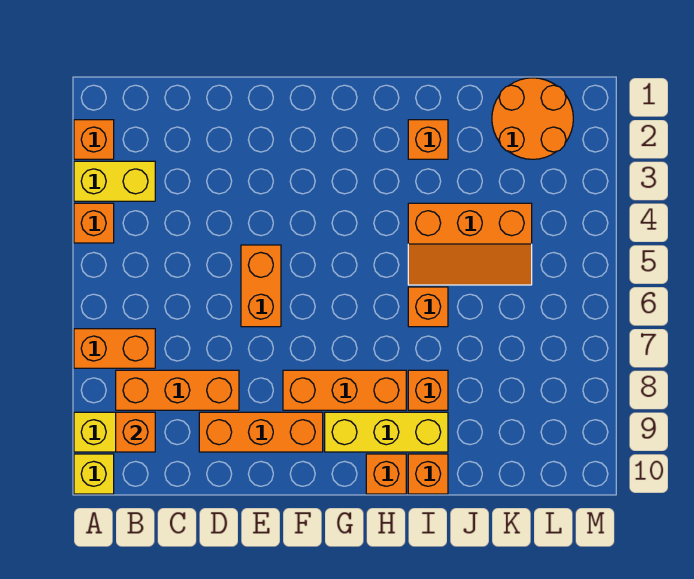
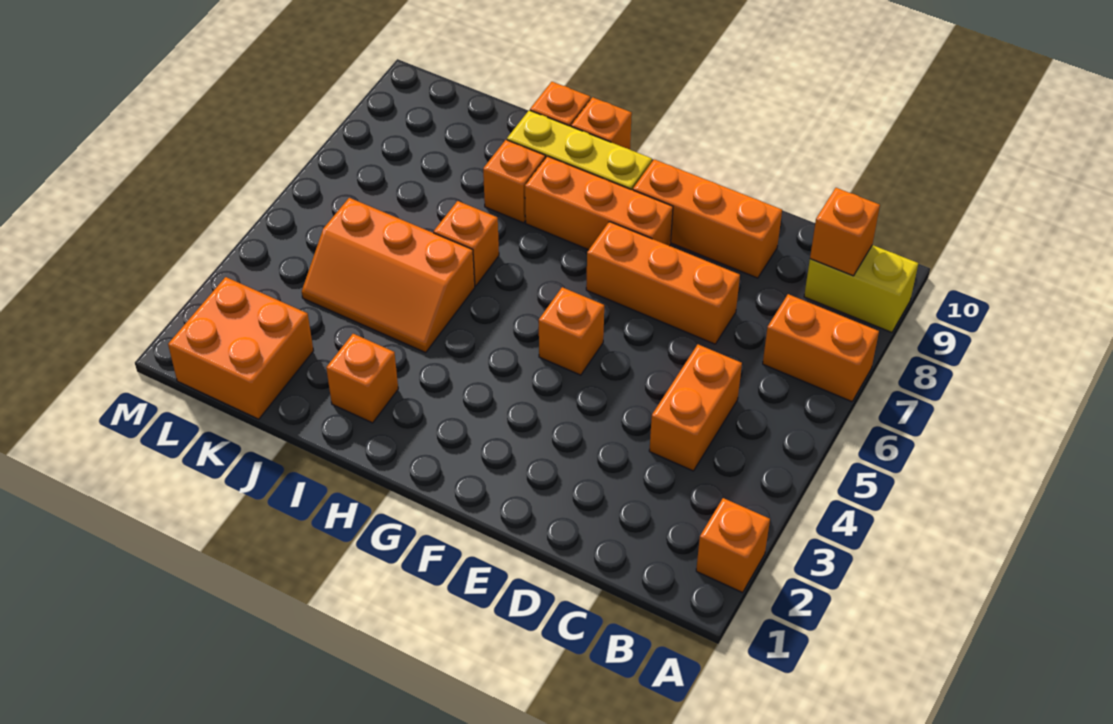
yellow 1x2 brick [74,161,155,201] -> none
orange 1x1 brick [74,203,114,243] -> orange 1x1 brick moved to [539,287,604,375]
yellow 1x1 brick [74,454,114,494] -> none
orange 1x3 brick [116,370,239,410] -> orange 1x3 brick moved to [586,222,740,344]
orange 1x2 brick [241,245,281,327] -> orange 1x2 brick moved to [649,344,742,471]
orange 2x3 slope [408,203,532,285] -> orange 2x3 slope turned to [302,198,475,353]
orange 2x2 round brick [492,78,573,159] -> orange 2x2 brick [168,277,313,419]

